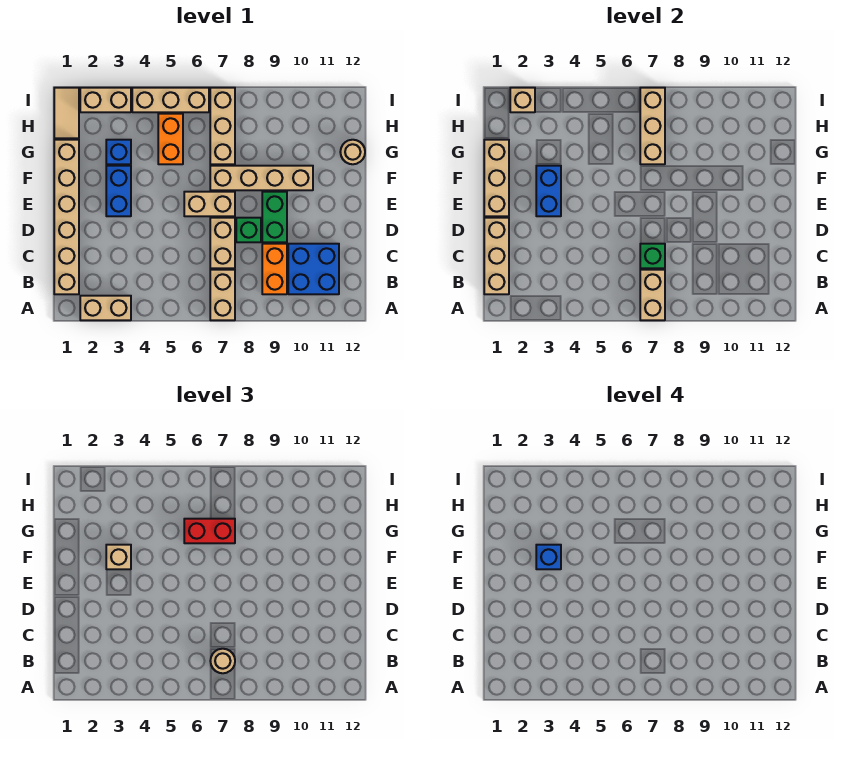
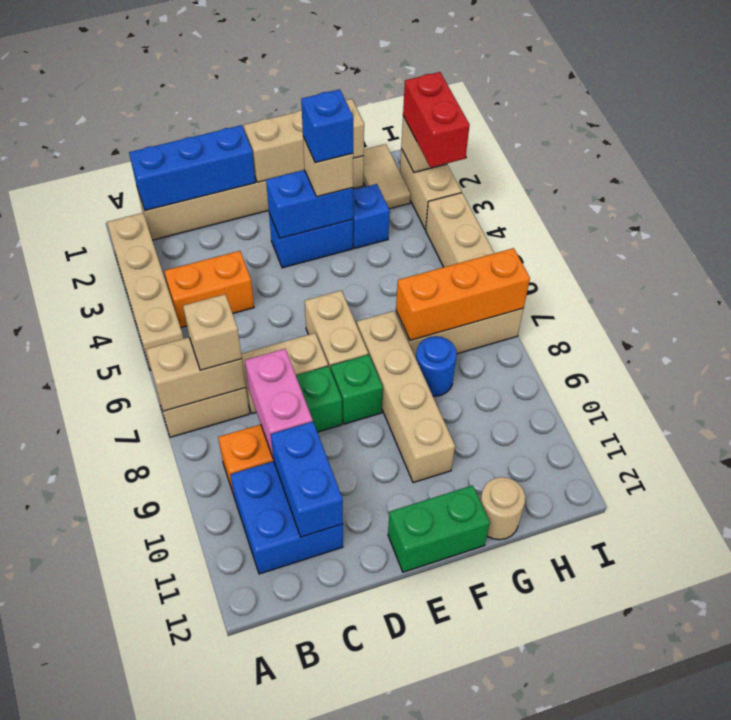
tan 1x2 brick [80,296,131,320] -> tan 1x4 brick [107,213,183,370]
tan 1x3 brick [484,218,509,294] -> blue 1x3 brick [129,125,255,210]
tan 1x1 round brick [210,649,235,673] -> tan 1x1 brick [183,294,242,370]
green 1x1 brick [640,244,665,268] -> green 1x1 brick moved to [331,354,383,424]
none -> pink 1x2 brick [245,349,313,457]
none -> blue 1x2 brick [271,422,343,537]
green 1x2 brick [262,192,287,242] -> green 1x2 brick moved to [388,485,490,572]
orange 1x2 brick [158,114,183,164] -> orange 1x2 brick moved to [164,251,254,328]
red 1x2 brick [184,519,235,543] -> red 1x2 brick moved to [403,72,470,168]
tan 1x3 brick [640,88,665,164] -> orange 1x3 brick [396,248,530,341]
none -> blue 1x1 round brick [416,336,457,396]
tan 1x2 tile [54,88,79,138] -> tan 1x2 tile turned to [363,144,411,209]

